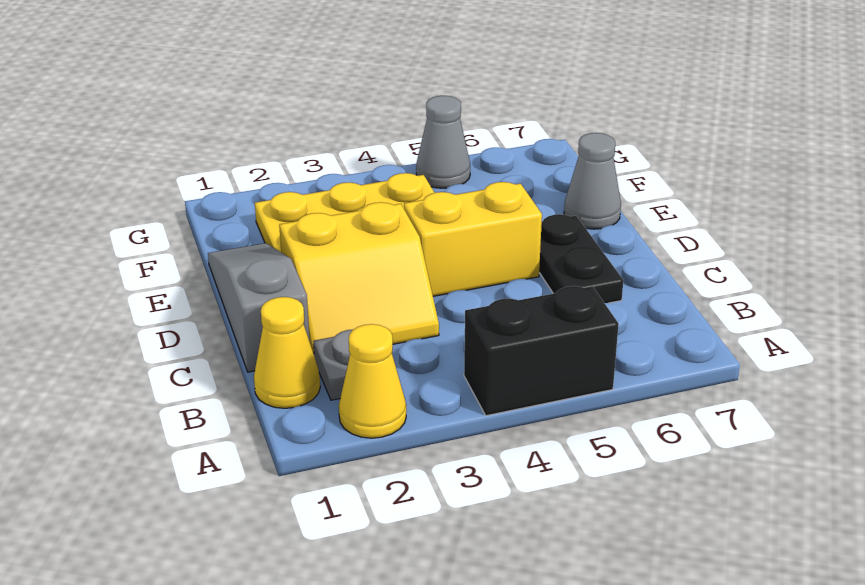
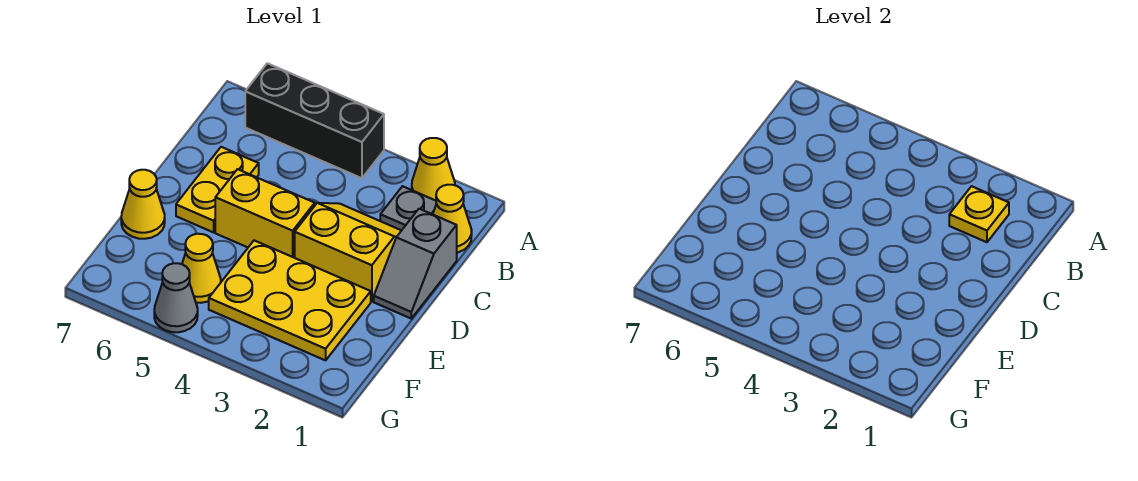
black 1x2 brick [464,286,619,416] -> black 1x3 brick [245,63,384,178]
none -> yellow 1x1 plate [949,186,1009,242]
grey 1x3 slope [208,243,310,372] -> grey 1x2 slope [374,209,457,318]
black 1x2 plate [539,214,623,303] -> yellow 1x2 plate [176,147,259,232]
grey 1x1 cone [564,133,621,229] -> yellow 1x1 cone [121,170,165,239]
none -> yellow 1x1 cone [182,234,221,303]

